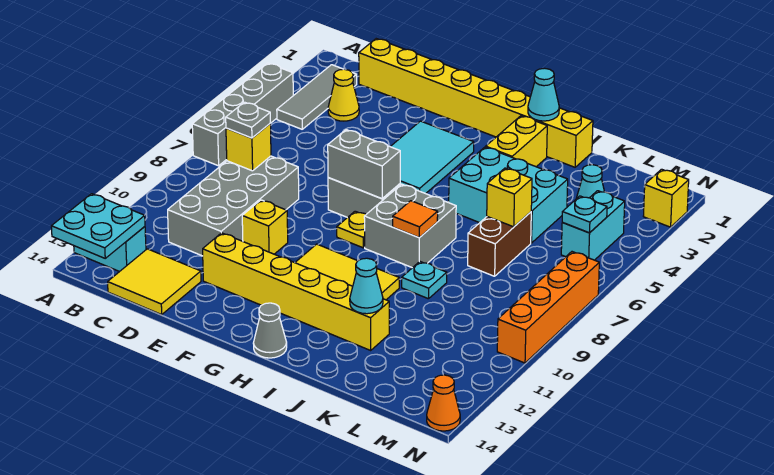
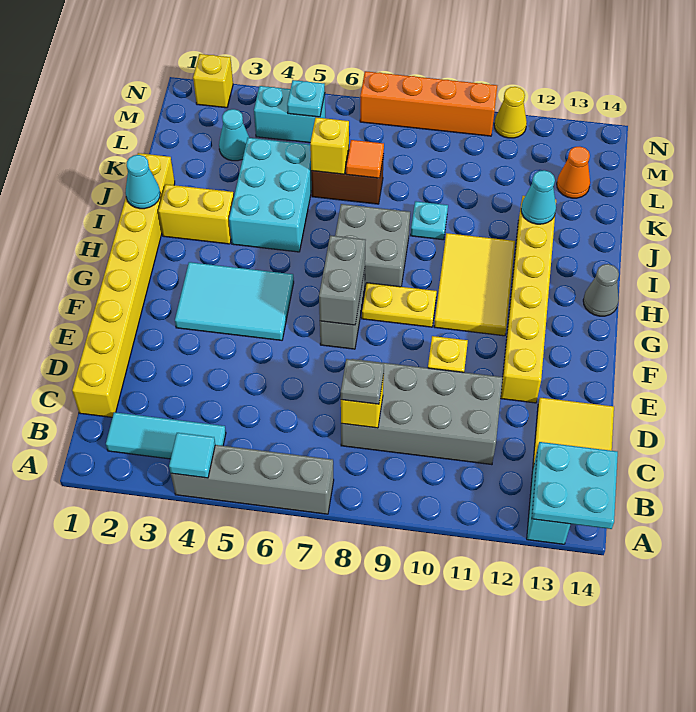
none -> cyan 1x1 tile [169,433,215,478]
grey 1x3 tile [277,65,357,129] -> cyan 1x3 tile [106,412,226,459]
yellow 1x1 cone [328,69,359,121] -> yellow 1x1 cone moved to [494,87,527,138]
yellow 1x1 plate [337,211,366,248] -> yellow 1x2 plate [362,283,437,327]
orange 1x1 tile [393,201,438,238] -> orange 1x1 tile moved to [346,140,384,178]
orange 1x1 cone [427,375,460,431] -> orange 1x1 cone moved to [557,147,590,198]

